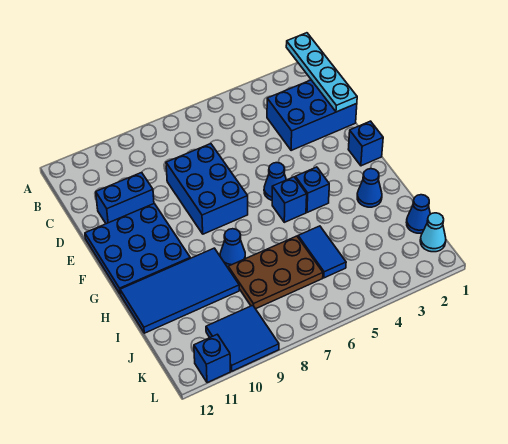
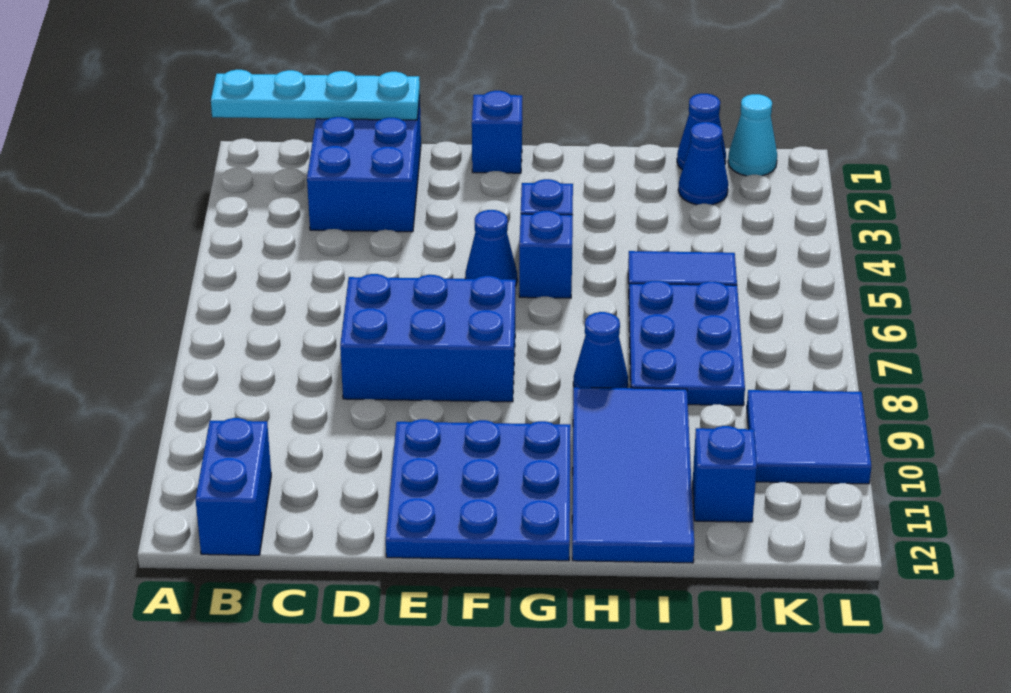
blue 1x2 brick [96,173,154,224] -> blue 1x2 brick moved to [196,418,271,555]
blue 1x1 cone [357,169,382,207] -> blue 1x1 cone moved to [678,122,728,205]
brown 2x3 plate [228,236,323,309] -> blue 2x3 plate [629,281,745,406]
blue 1x1 brick [194,334,230,383] -> blue 1x1 brick moved to [693,426,757,522]

